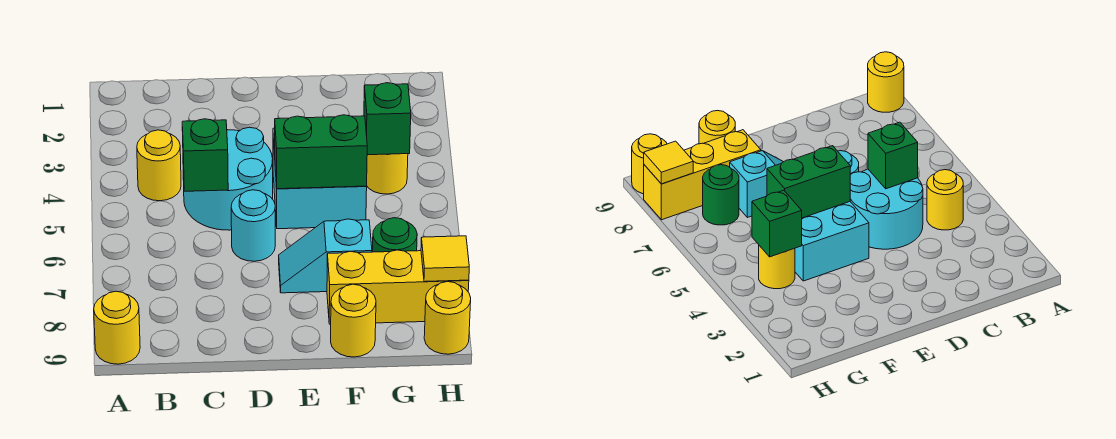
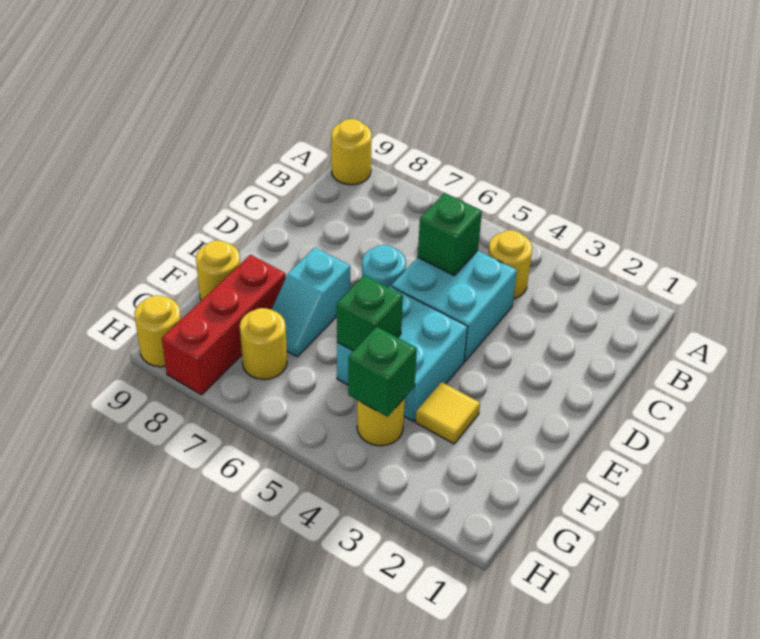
cyan 2x2 round brick [183,127,273,230] -> cyan 2x2 brick [392,251,517,361]
green 1x2 brick [275,115,367,189] -> green 1x1 brick [337,275,403,351]
cyan 1x2 slope [279,219,372,293] -> cyan 1x2 slope turned to [272,247,350,357]
yellow 1x3 brick [327,250,469,324] -> red 1x3 brick [162,255,286,395]
green 1x1 round brick [373,218,417,252] -> yellow 1x1 round brick [240,308,287,380]
yellow 1x1 tile [421,236,469,282] -> yellow 1x1 tile moved to [415,382,480,444]

